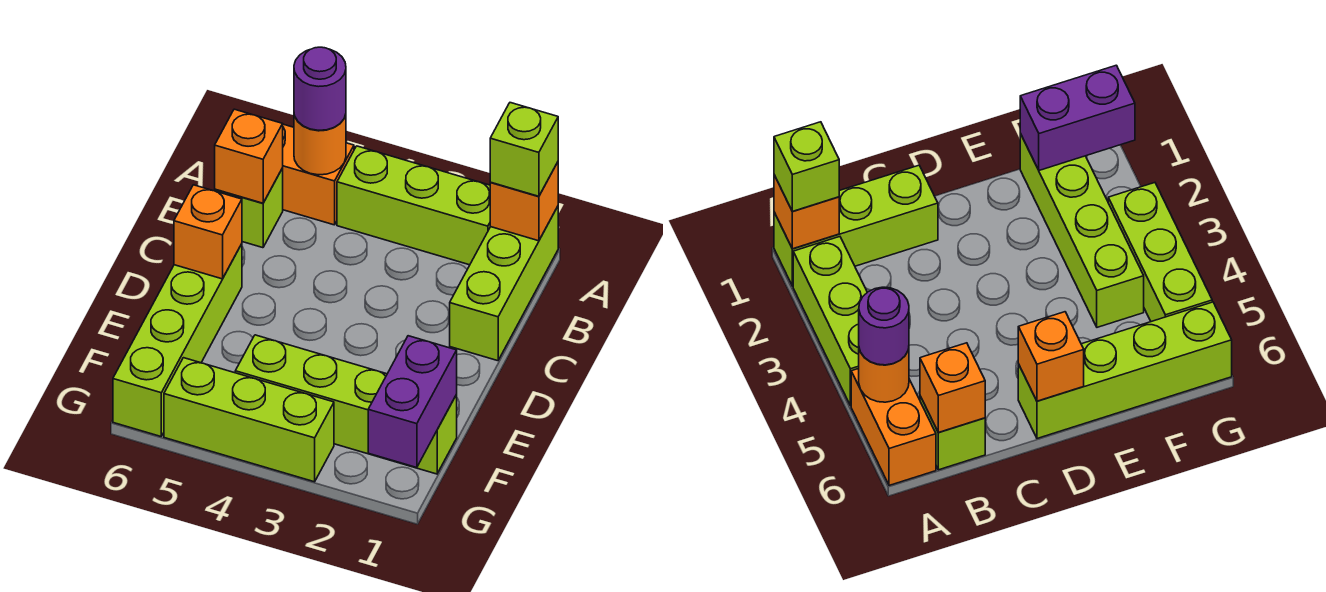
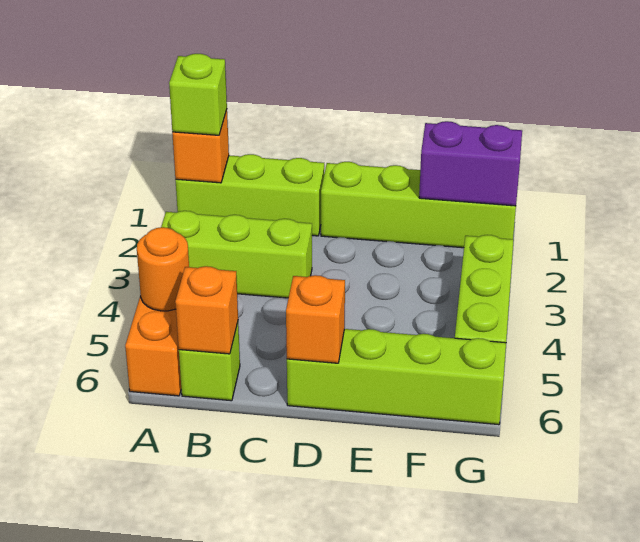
lime 1x3 brick [337,146,490,265] -> lime 1x3 brick turned to [161,211,312,298]
purple 1x1 round brick [294,47,346,130] -> none
lime 1x4 brick [235,335,457,474] -> lime 1x4 brick turned to [321,162,516,248]

